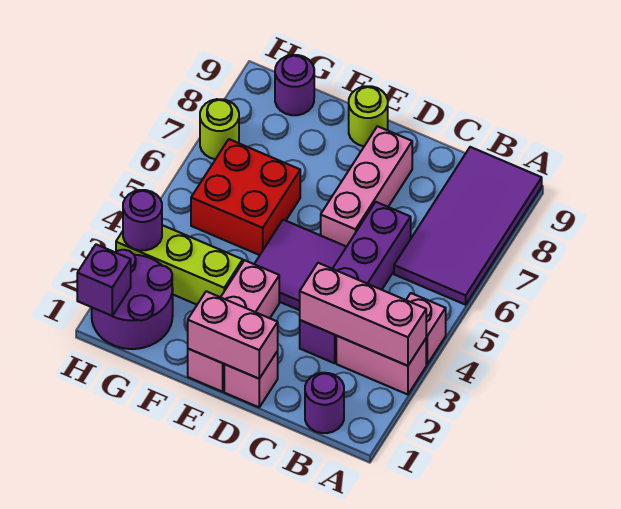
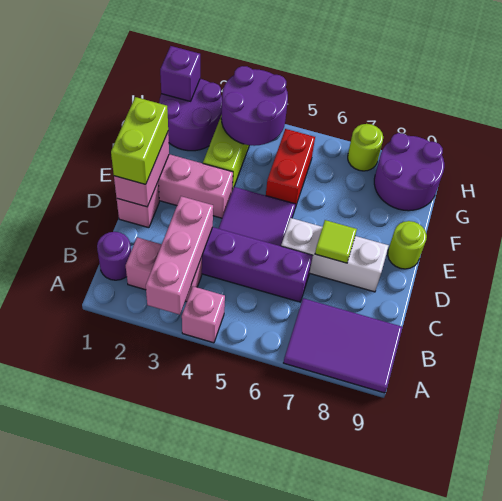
pink 1x2 brick [336,336,426,395] -> pink 1x2 brick turned to [126,237,202,302]
purple 2x4 tile [394,147,542,305] -> purple 2x3 tile [284,298,402,393]
none -> lime 1x2 brick [111,97,168,184]
pink 1x3 brick [321,126,412,247] -> white 1x3 brick [281,218,389,292]
none -> lime 1x1 tile [315,220,357,263]
red 2x2 brick [191,139,300,255] -> red 1x2 brick [266,129,315,208]
purple 1x1 round brick [275,55,314,115] -> purple 2x2 round brick [374,133,444,211]
purple 1x1 round brick [123,190,162,250] -> purple 2x2 round brick [221,66,288,146]

